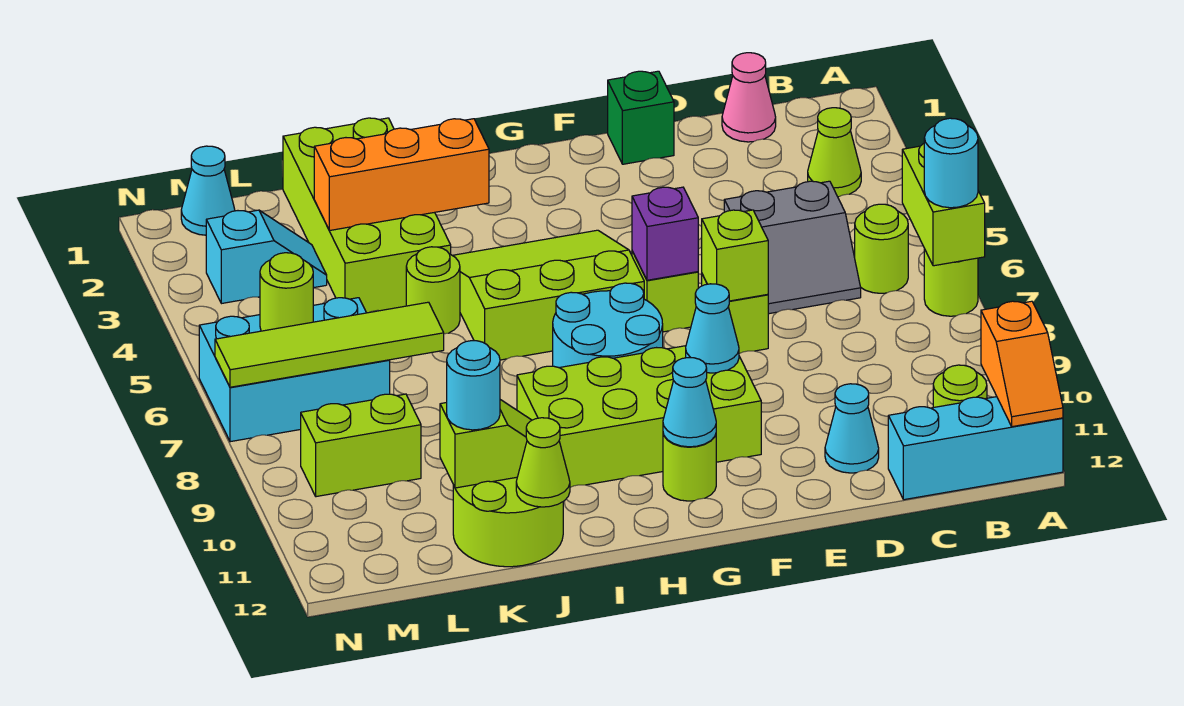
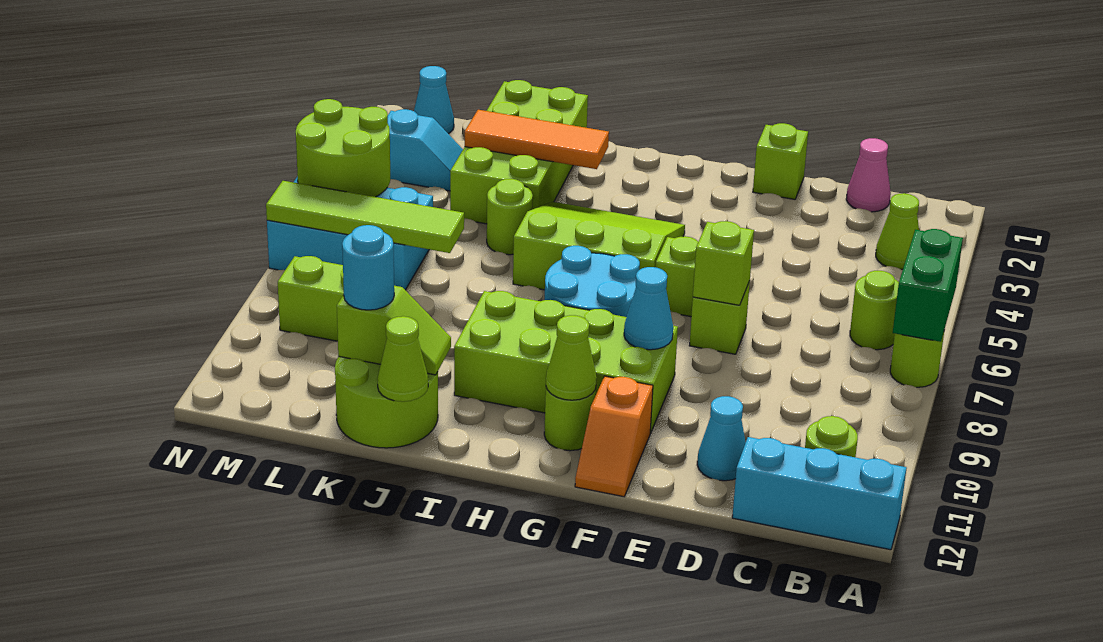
lime 1x2 brick [902,144,985,266] -> green 1x2 brick [893,229,963,342]
cyan 1x1 round brick [924,118,978,208] -> none
orange 1x2 slope [981,301,1063,427] -> orange 1x2 slope moved to [575,376,653,497]
grey 2x2 slope [724,181,861,314] -> none
green 1x1 brick [608,71,674,164] -> lime 1x1 brick [753,123,808,199]
purple 1x1 brick [632,187,698,280] -> none
cyan 1x1 cone [663,358,716,447] -> lime 1x1 cone [546,315,597,400]
orange 1x3 brick [314,119,489,231] -> orange 1x3 tile [465,110,609,169]
lime 1x1 round brick [260,253,313,331] -> lime 2x2 round brick [296,99,390,197]

